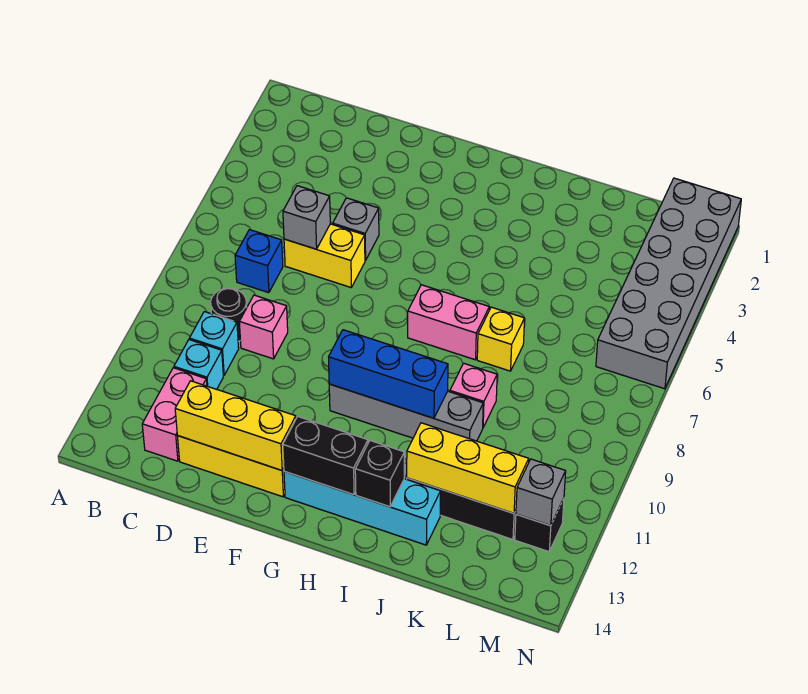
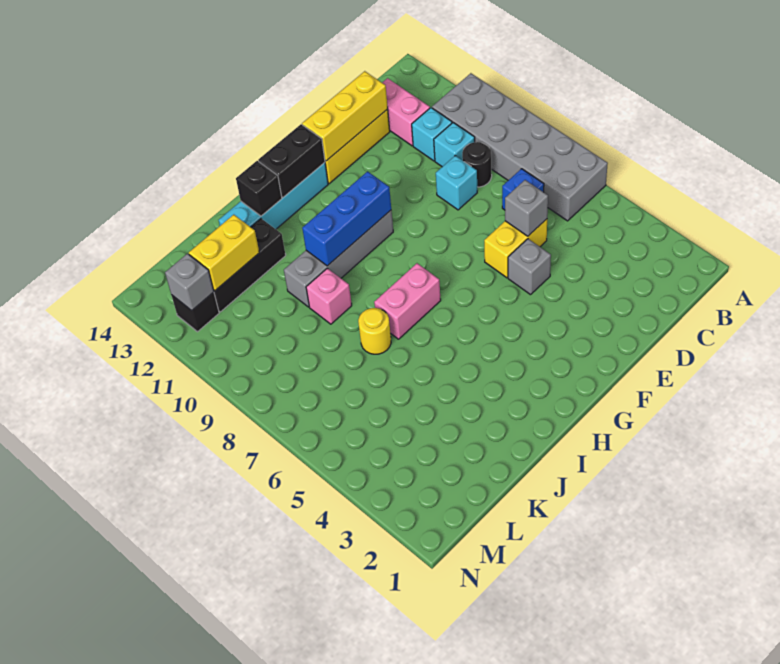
pink 1x1 brick [239,295,288,359] -> cyan 1x1 brick [436,156,477,210]
yellow 1x1 brick [477,307,525,371] -> yellow 1x1 round brick [358,308,391,354]
yellow 1x3 brick [407,423,529,513] -> yellow 1x2 brick [189,215,259,291]
grey 2x6 brick [596,178,741,389] -> grey 2x6 brick moved to [432,73,608,221]

